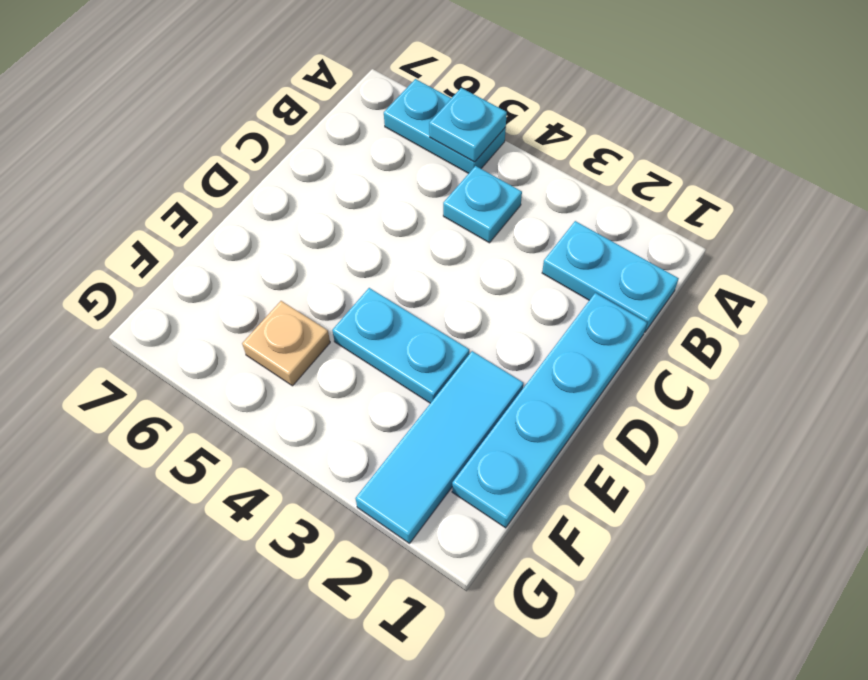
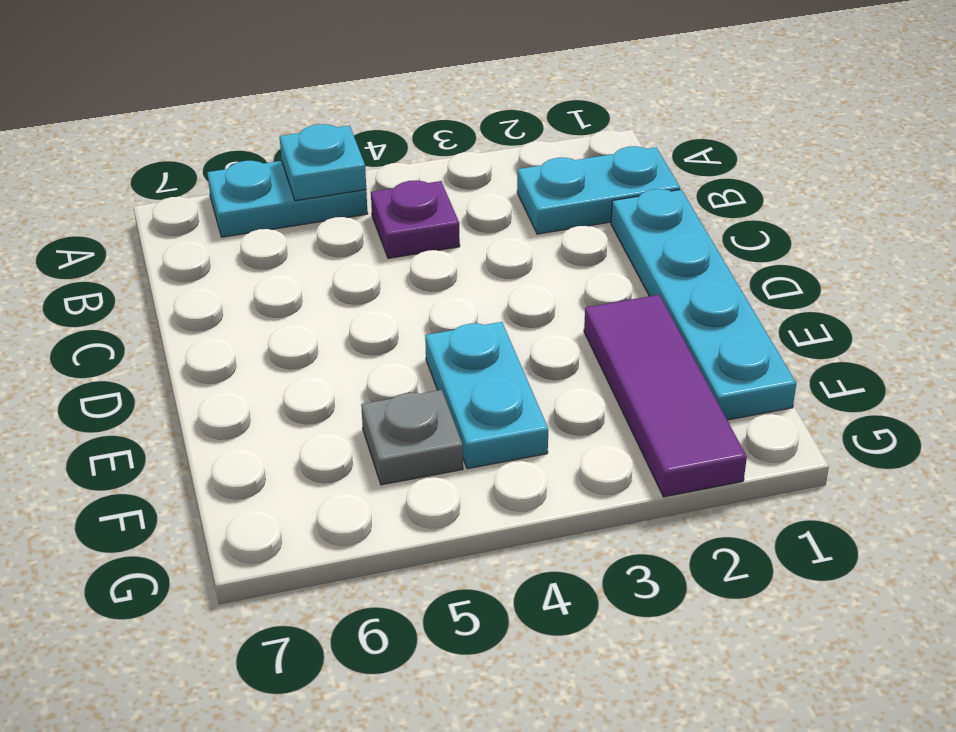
cyan 1x1 plate [443,166,522,243] -> purple 1x1 plate [371,180,460,258]
cyan 1x3 tile [355,351,523,543] -> purple 1x3 tile [584,295,747,497]
cyan 1x2 plate [332,288,469,403] -> cyan 1x2 plate turned to [425,322,548,469]
tan 1x1 plate [242,301,330,386] -> grey 1x1 plate [361,390,463,485]

